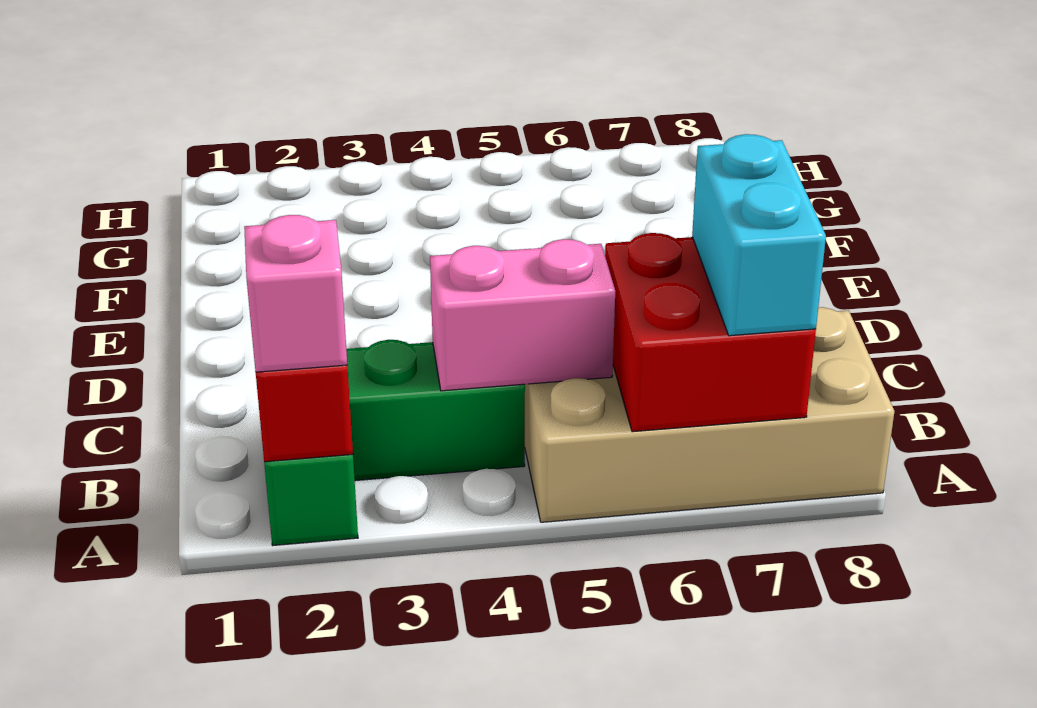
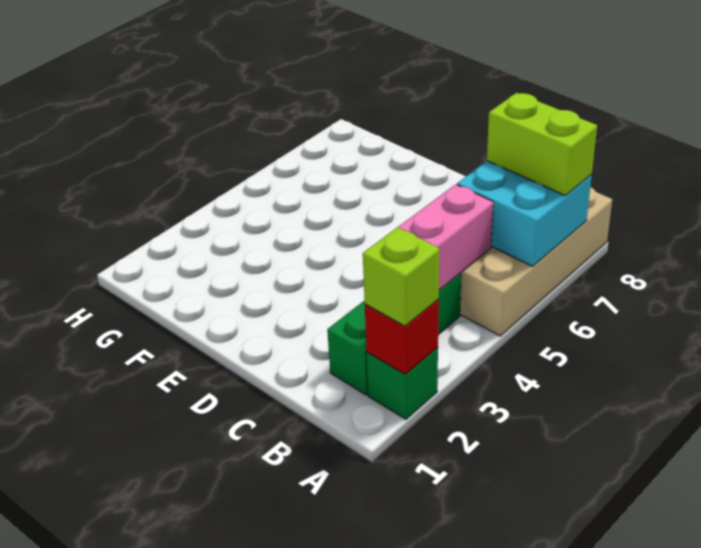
pink 1x1 brick [244,215,347,372] -> lime 1x1 brick [363,227,439,326]
red 2x2 brick [605,233,816,432] -> cyan 2x2 brick [457,161,592,266]
cyan 1x2 brick [692,134,826,336] -> lime 1x2 brick [487,93,597,196]

